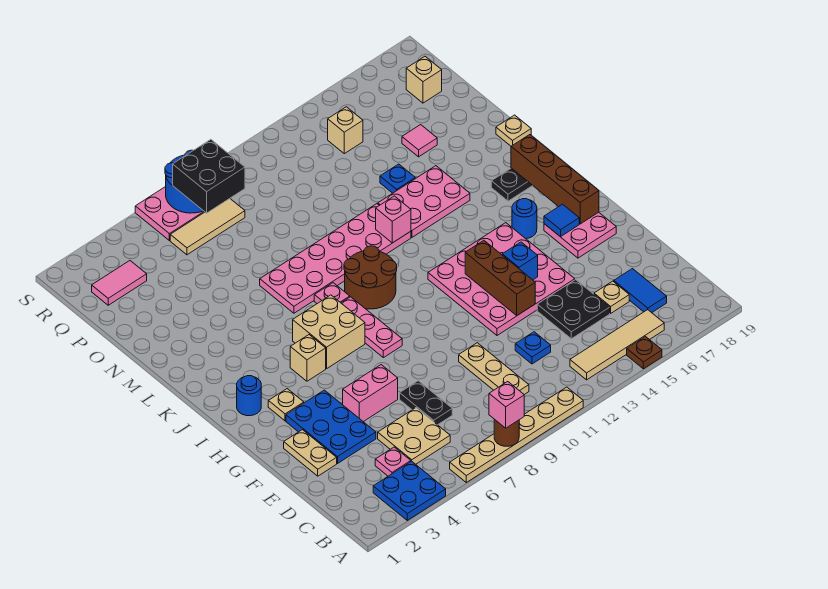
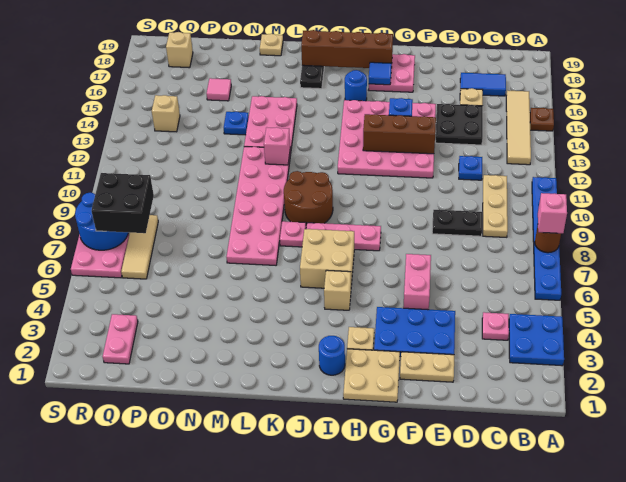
tan 1x6 plate [450,387,583,482] -> blue 1x6 plate [532,177,561,300]
tan 2x2 plate [378,408,450,464] -> tan 2x2 plate moved to [343,349,400,402]
tan 1x3 plate [459,343,529,395] -> tan 1x3 plate turned to [483,175,508,237]
black 1x2 plate [400,381,452,425] -> black 1x2 plate moved to [432,210,482,236]
pink 1x2 tile [92,261,147,305] -> pink 1x2 plate [103,314,138,364]

